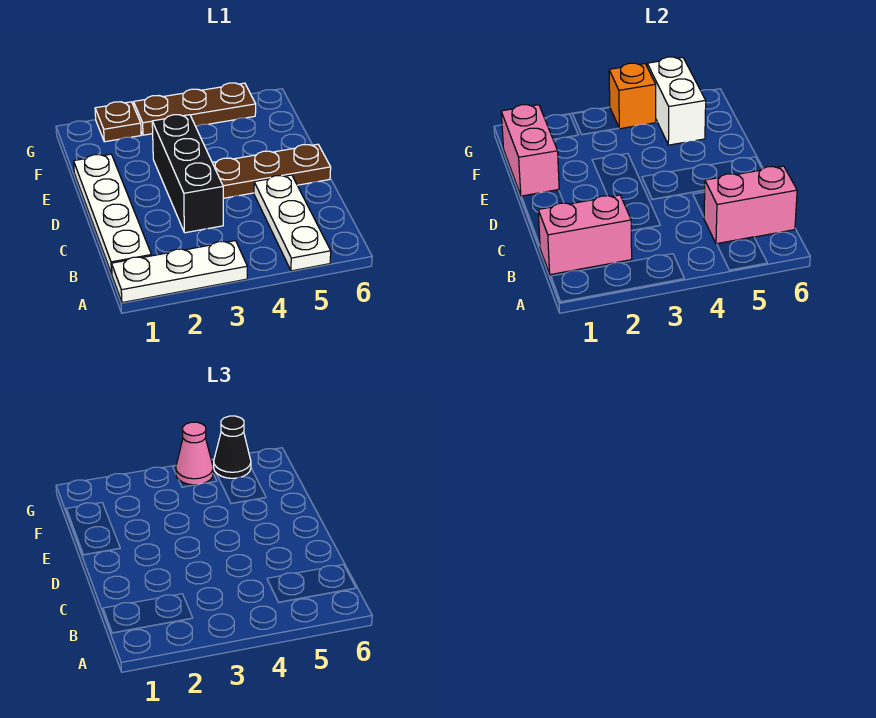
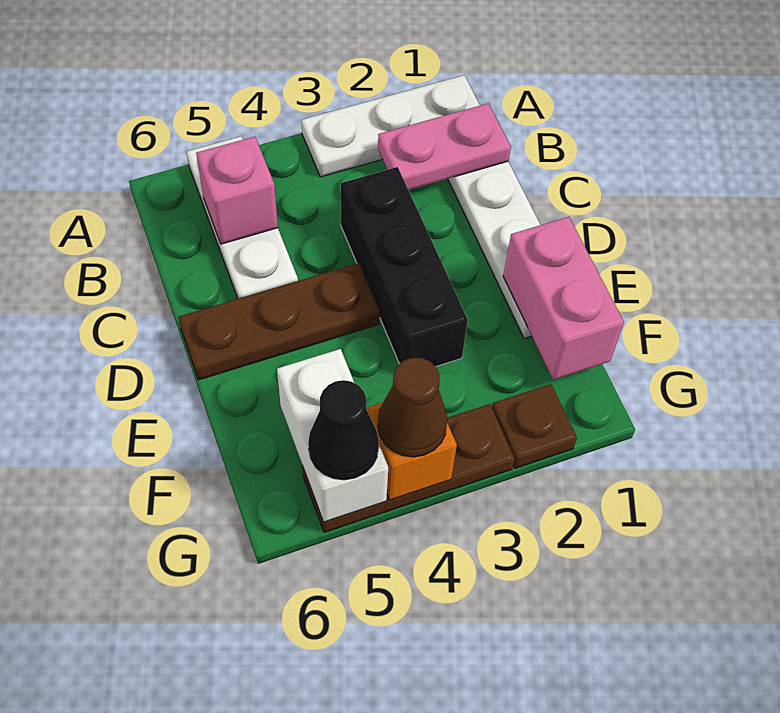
pink 1x2 brick [538,195,632,275] -> pink 1x2 plate [378,103,511,190]
pink 1x2 brick [704,166,797,244] -> pink 1x1 brick [196,137,278,244]
pink 1x1 cone [176,422,213,485] -> brown 1x1 cone [378,357,447,457]

